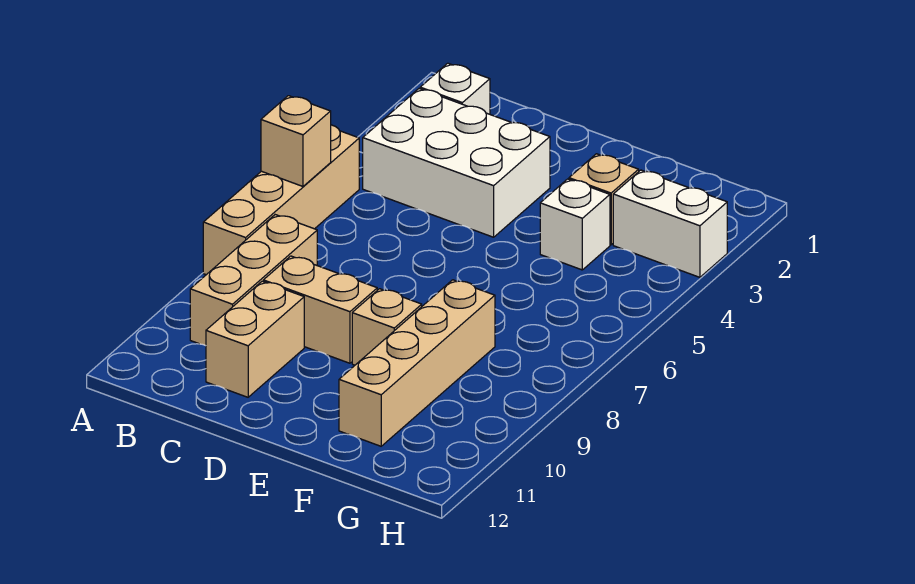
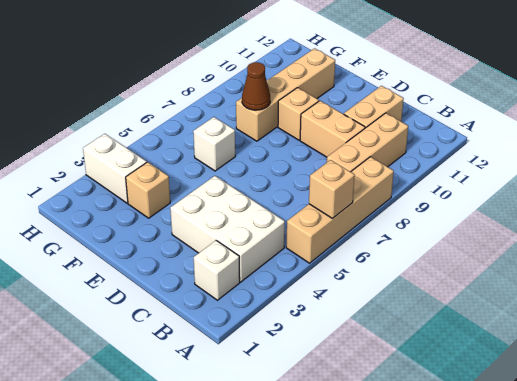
white 1x1 brick [540,179,610,270] -> white 1x1 brick moved to [193,117,235,171]
none -> brown 1x1 cone [242,62,270,110]

